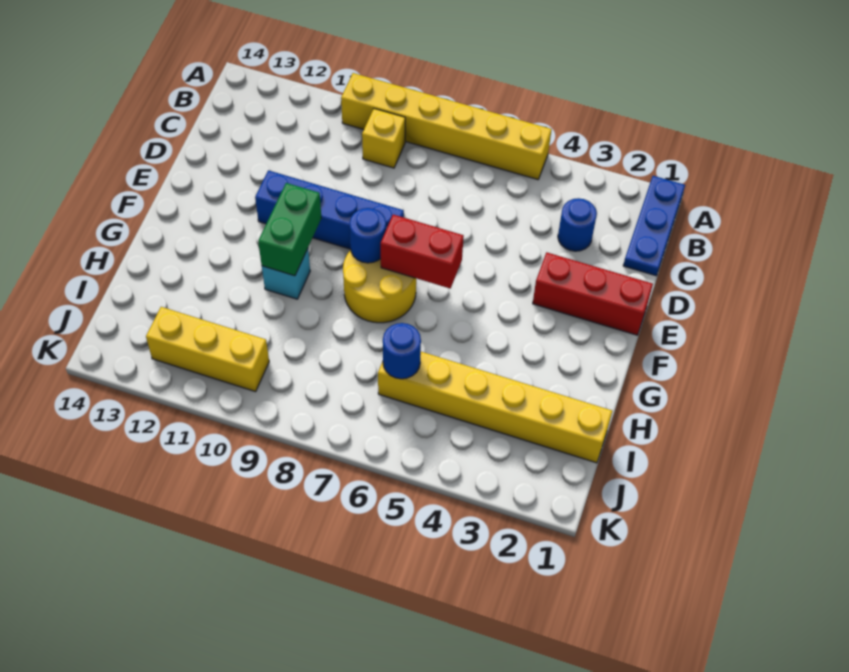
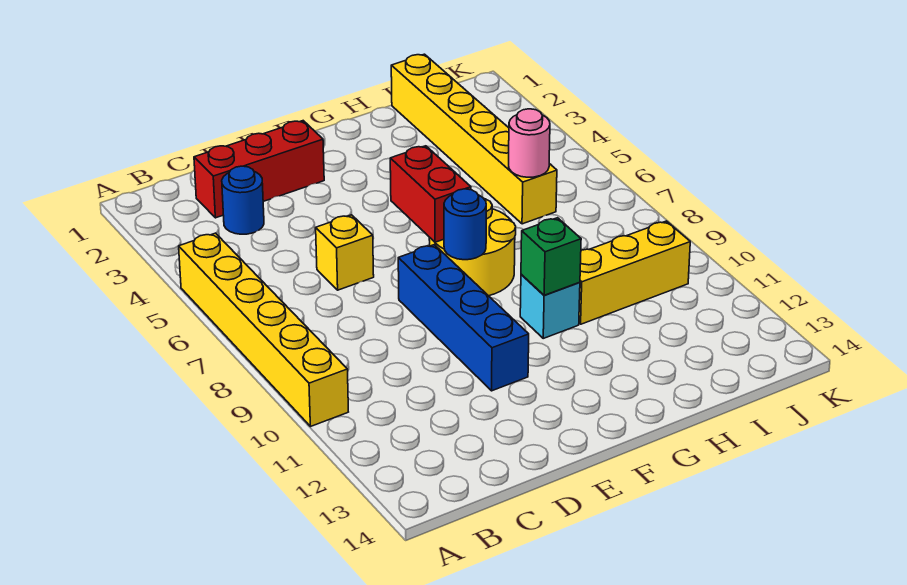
blue 1x3 plate [623,176,685,276] -> none
yellow 1x1 brick [362,109,405,168] -> yellow 1x1 brick moved to [316,215,374,290]
red 1x3 brick [533,252,653,335] -> red 1x3 brick turned to [194,121,324,218]
green 1x2 brick [258,183,321,276] -> green 1x1 brick [521,218,581,295]
blue 1x1 round brick [383,323,421,379] -> pink 1x1 round brick [509,109,550,177]
yellow 1x3 brick [146,307,269,392] -> yellow 1x3 brick turned to [579,221,690,324]

